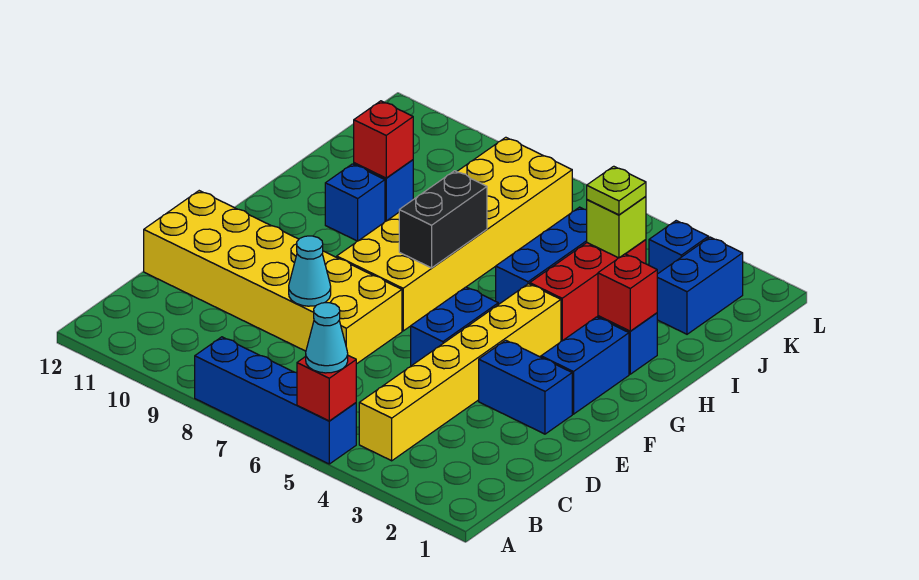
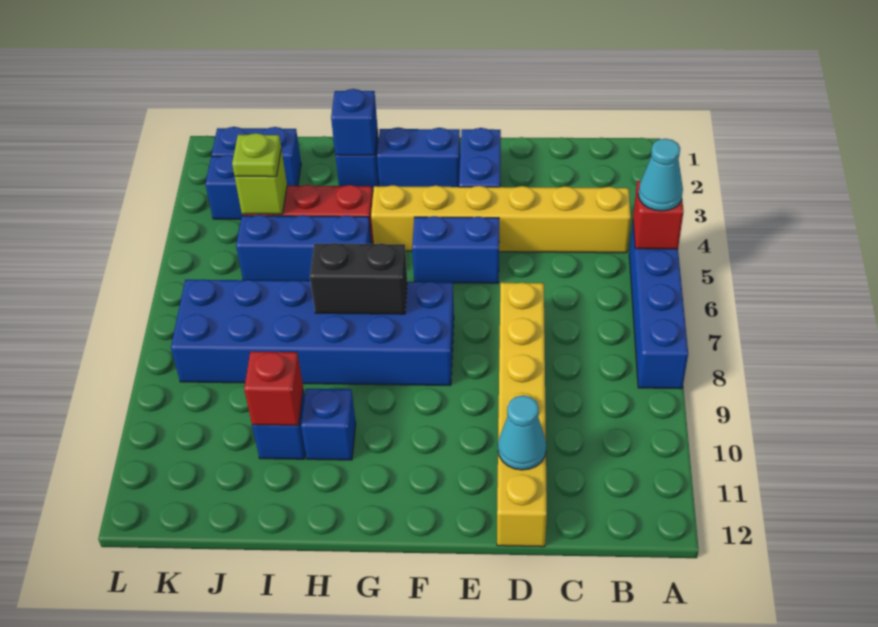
yellow 2x6 brick [144,191,402,364] -> yellow 1x6 brick [497,282,547,547]
cyan 1x1 cone [289,236,331,306] -> cyan 1x1 cone moved to [498,395,546,470]
yellow 2x6 brick [337,137,572,331] -> blue 2x6 brick [171,279,454,385]
red 1x1 brick [598,254,657,331] -> blue 1x1 brick [331,89,378,155]

